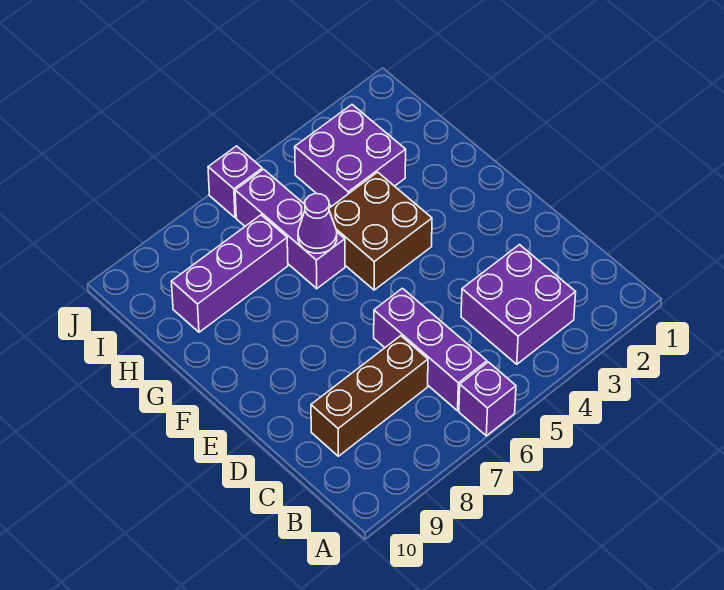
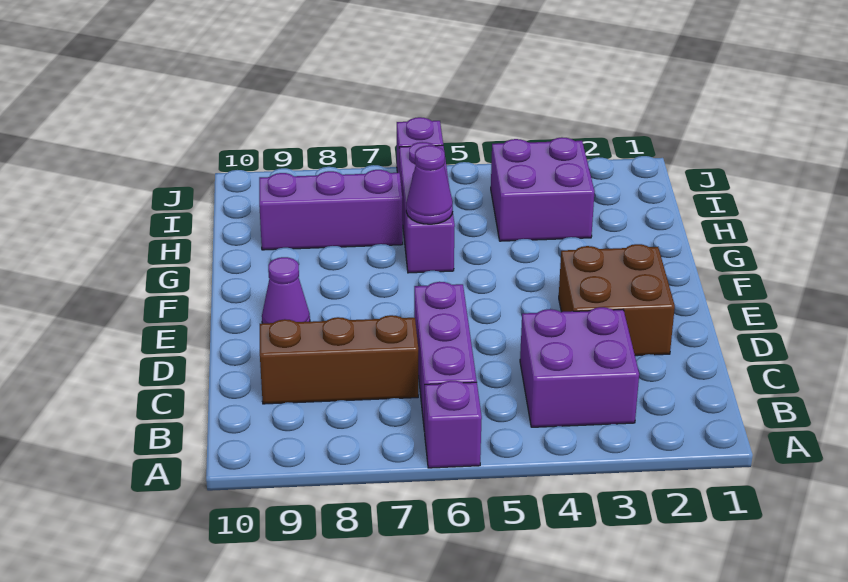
none -> purple 1x1 cone [262,257,310,323]
brown 2x2 brick [329,172,432,290] -> brown 2x2 brick moved to [559,244,675,356]

